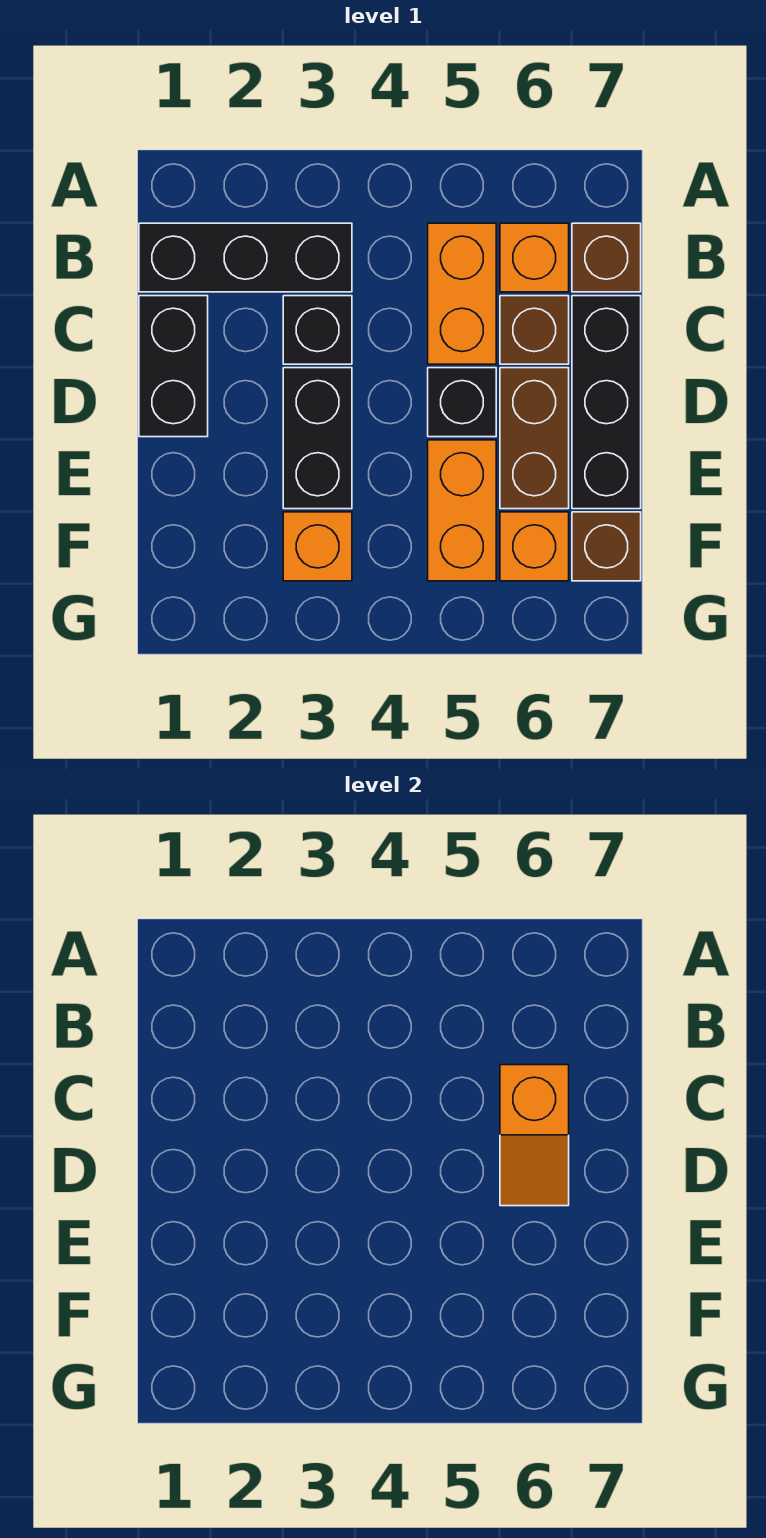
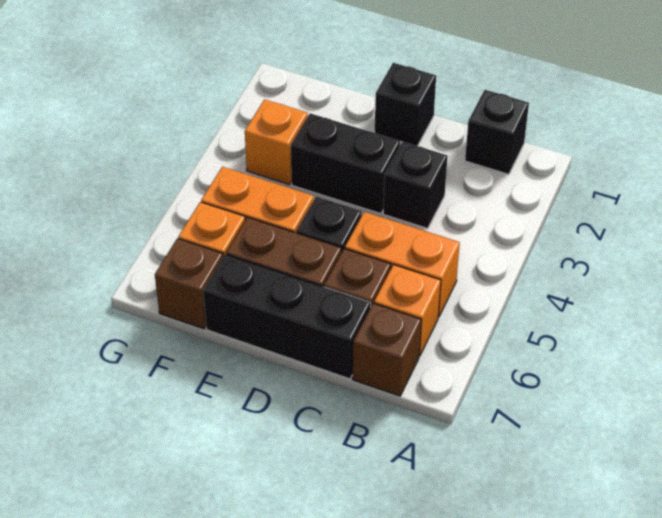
black 1x3 brick [139,223,352,292] -> black 1x1 brick [465,90,529,174]
black 1x2 brick [139,296,208,437] -> black 1x1 brick [375,63,436,146]
orange 1x2 slope [500,1065,569,1206] -> none

